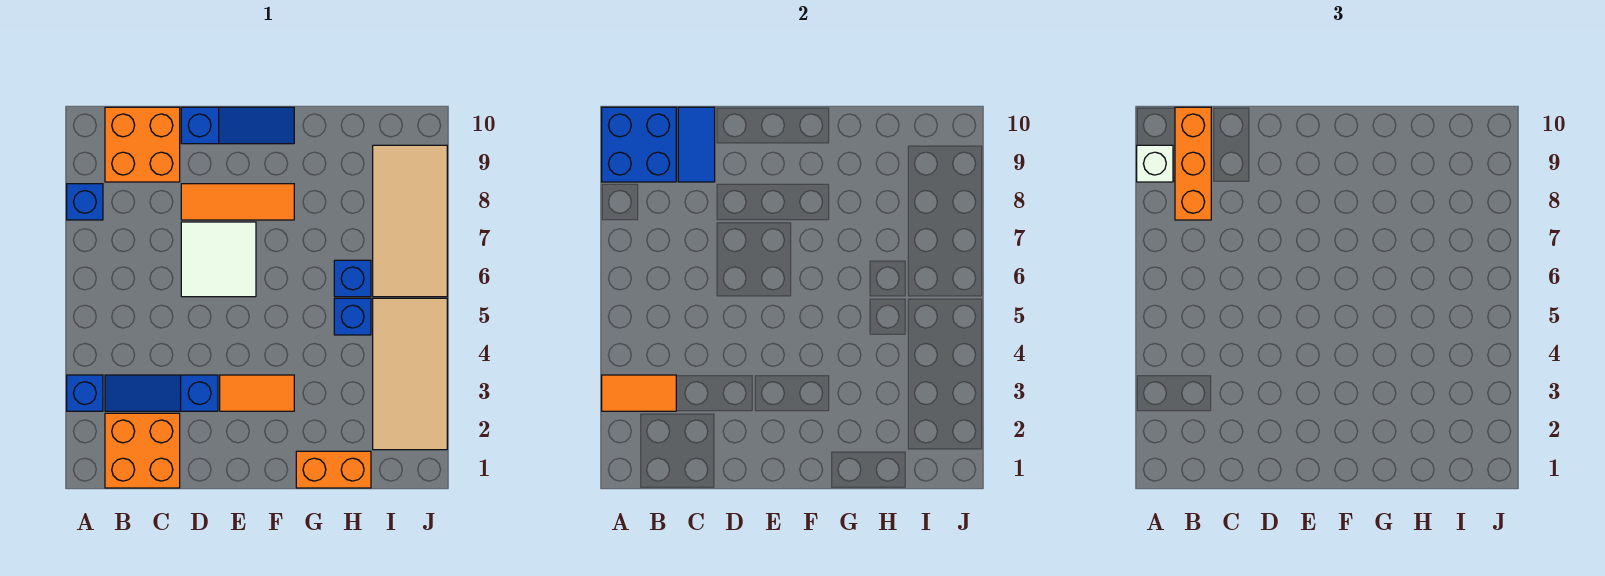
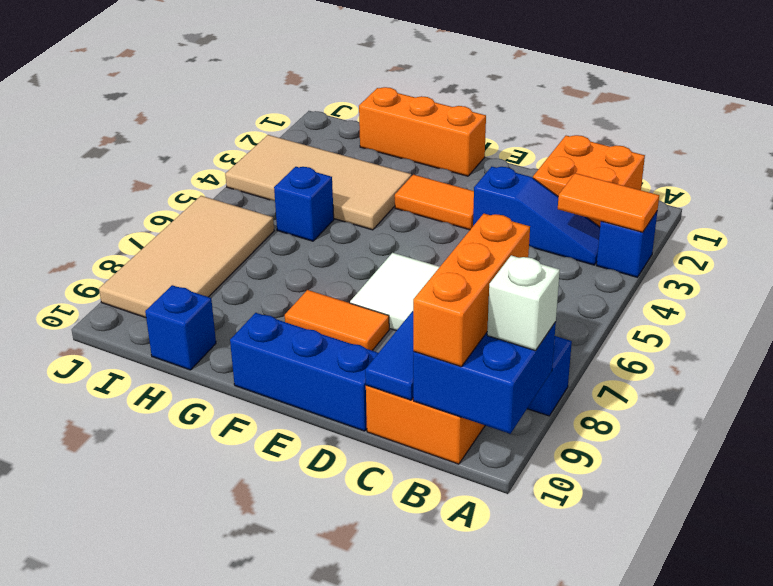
orange 1x3 tile [181,184,294,220] -> orange 1x2 tile [285,290,389,351]
blue 1x3 slope [181,107,294,144] -> blue 1x3 brick [230,313,378,431]
orange 1x2 brick [296,451,371,488] -> orange 1x3 brick [359,87,486,176]
blue 1x1 brick [334,260,371,297] -> blue 1x1 brick moved to [145,285,216,370]
tan 2x4 tile [373,298,447,450] -> tan 2x4 tile turned to [225,135,411,230]

